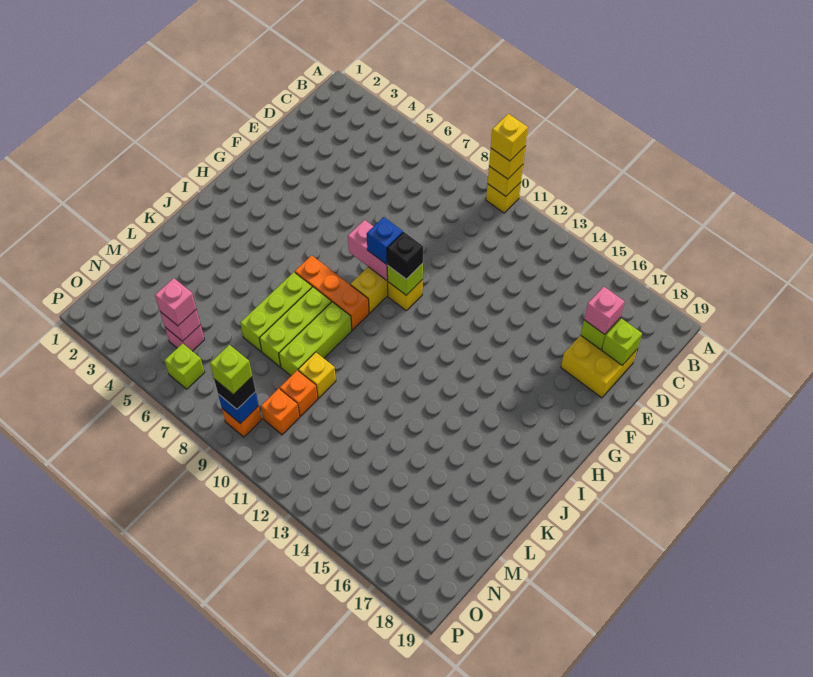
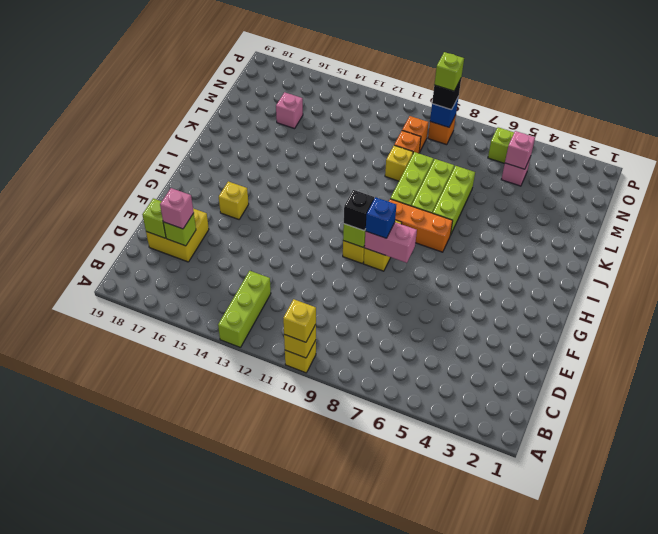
yellow 1x1 brick [491,114,528,161] -> yellow 1x1 brick moved to [219,181,249,219]
none -> lime 1x3 brick [218,271,271,348]
pink 1x1 brick [155,278,196,326] -> pink 1x1 brick moved to [276,92,303,129]

